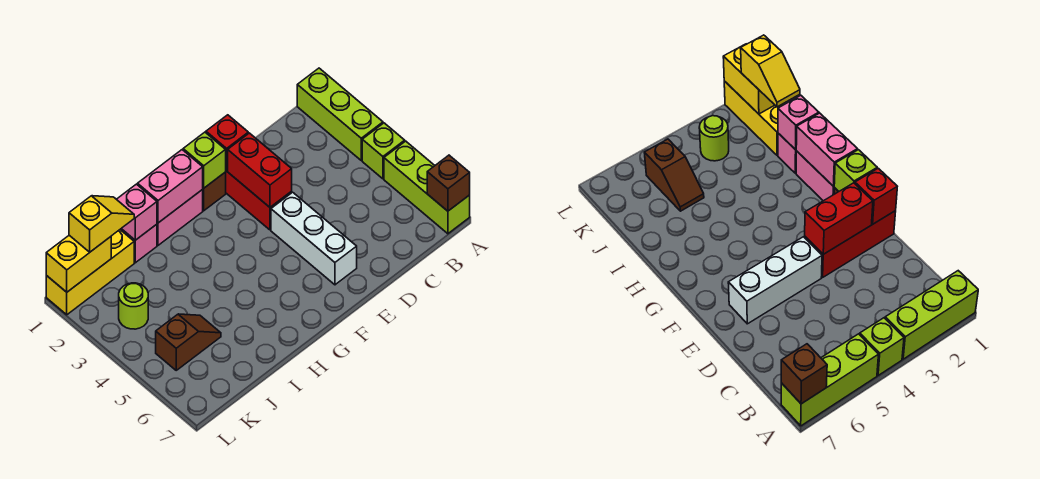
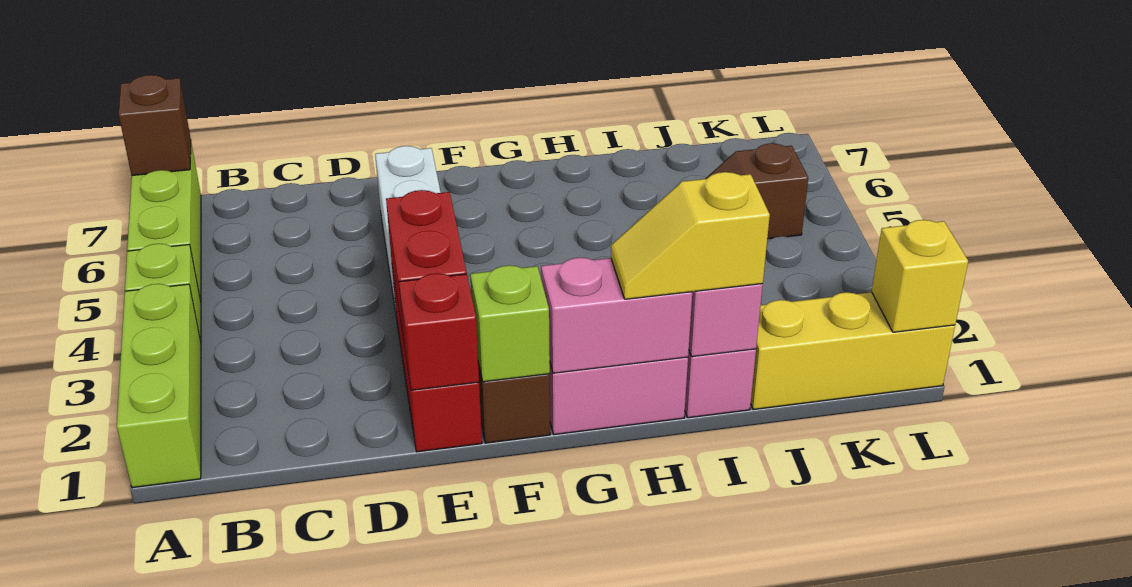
yellow 1x2 slope [69,196,134,252] -> yellow 1x2 slope moved to [611,172,770,299]
yellow 1x2 brick [46,235,111,292] -> yellow 1x1 brick [872,220,968,332]
lime 1x1 round brick [119,283,148,329] -> none

